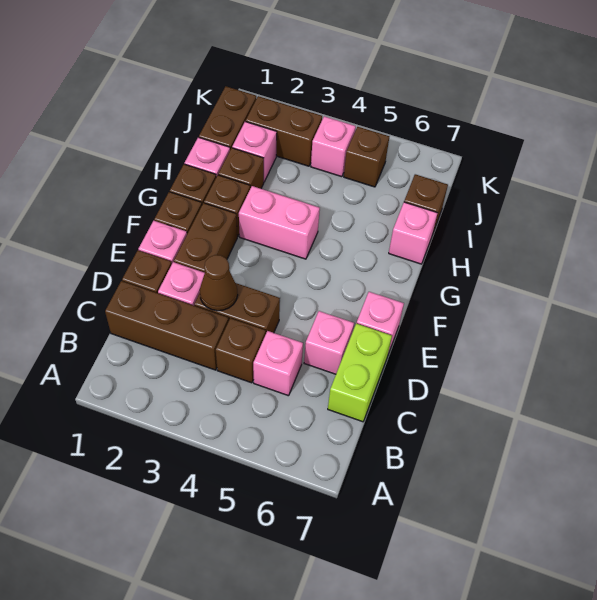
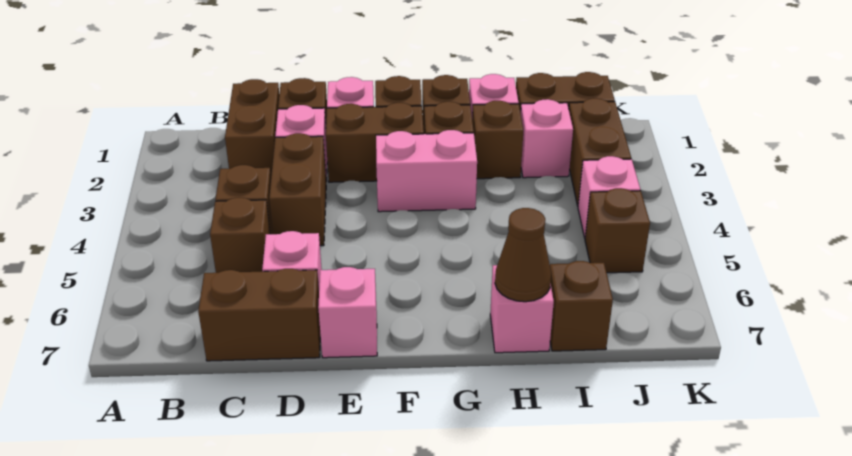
brown 1x3 brick [105,281,229,370] -> brown 1x2 brick [225,79,279,176]
pink 1x1 brick [253,331,303,396] -> brown 1x1 brick [210,198,270,273]
lime 1x2 brick [328,324,392,422] -> brown 1x2 brick [198,269,320,361]
brown 1x1 cone [200,255,238,311] -> brown 1x1 cone moved to [495,208,551,302]
pink 1x2 brick [239,186,320,259] -> pink 1x2 brick turned to [376,130,477,212]

